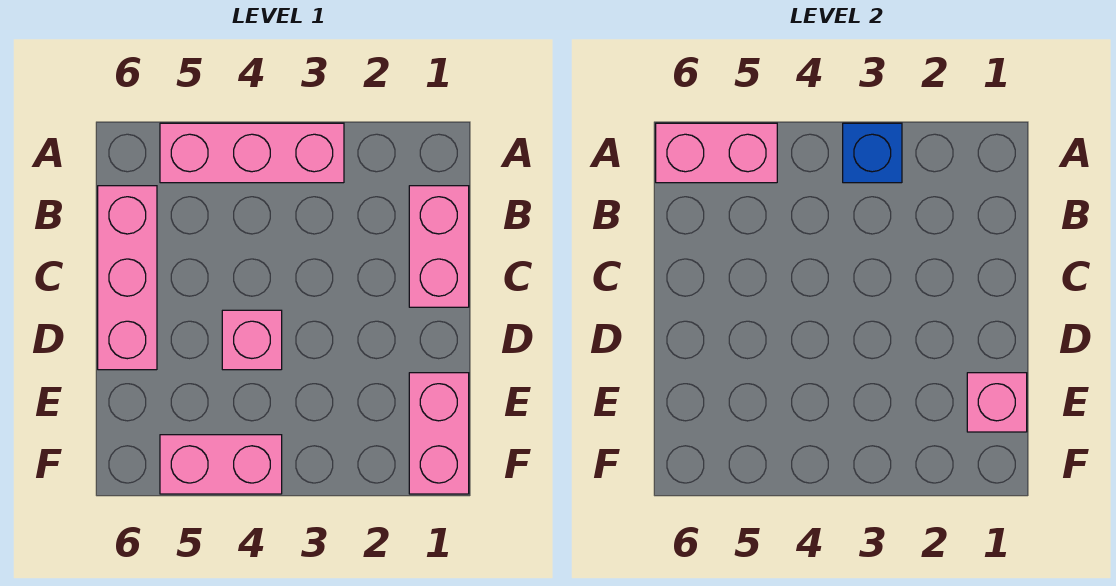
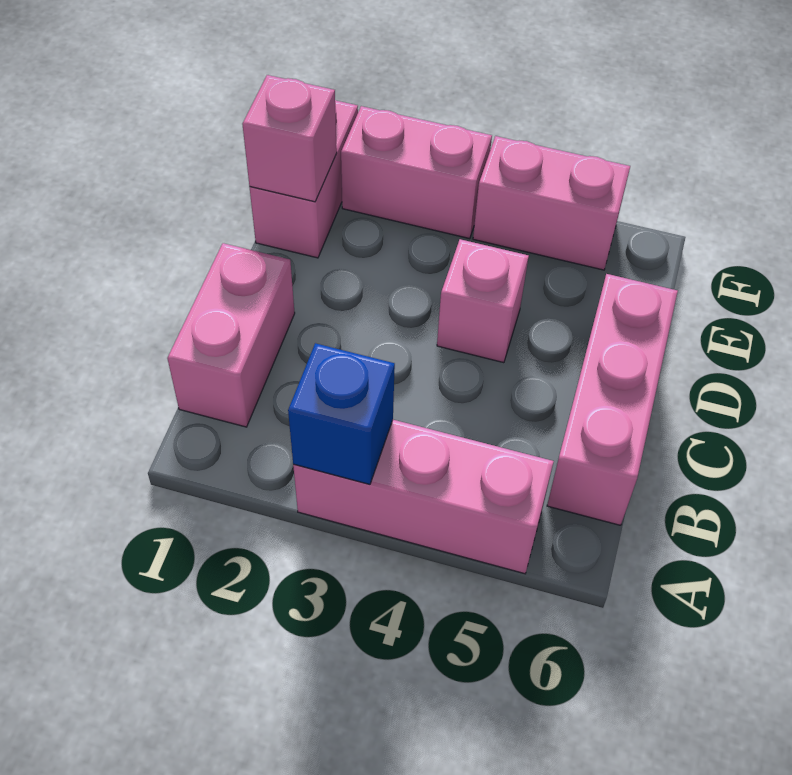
pink 1x2 brick [656,123,777,183] -> pink 1x2 brick moved to [341,106,492,239]

